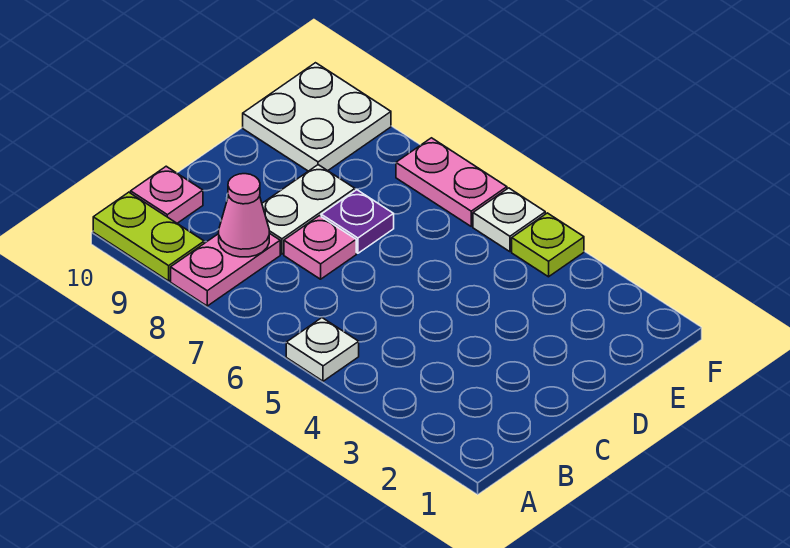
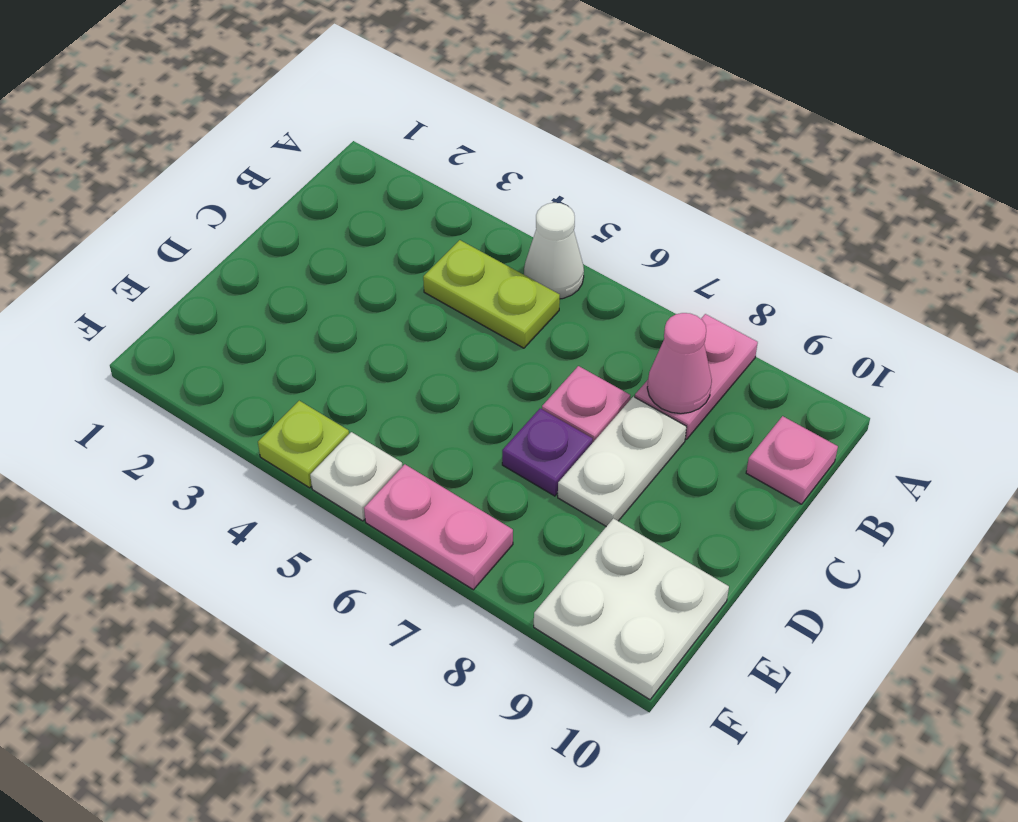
white 1x1 plate [286,318,359,381] -> white 1x1 cone [524,203,584,299]
lime 1x2 plate [93,192,204,281] -> lime 1x2 plate moved to [423,240,560,348]

